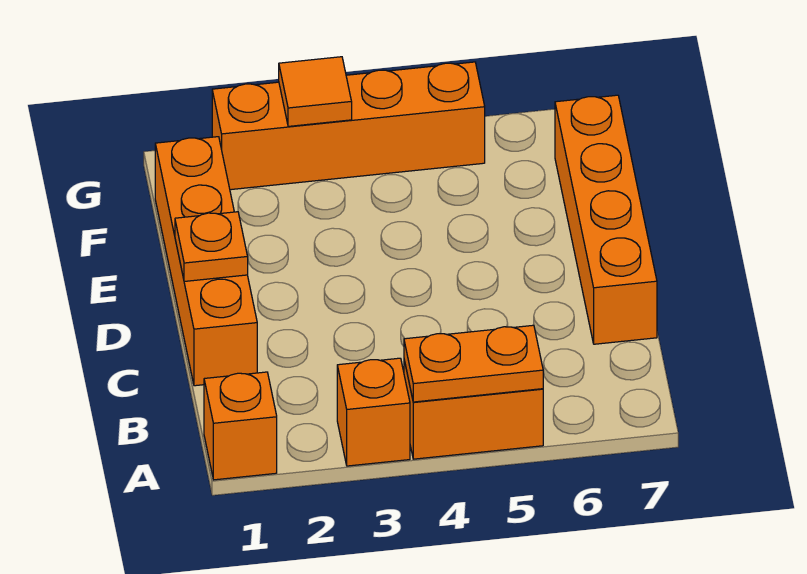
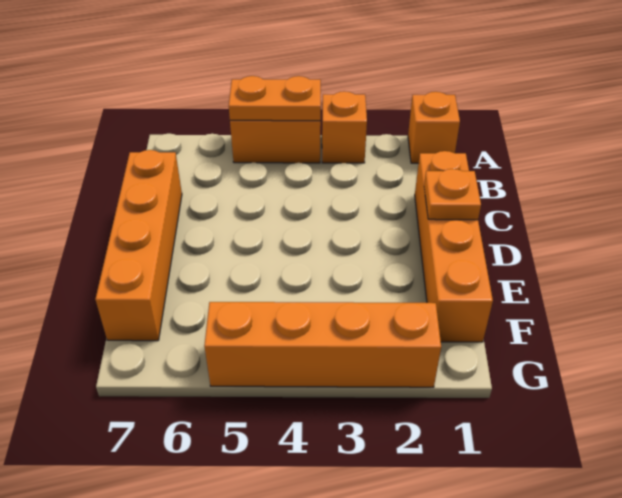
orange 1x1 tile [279,57,352,126] -> none

